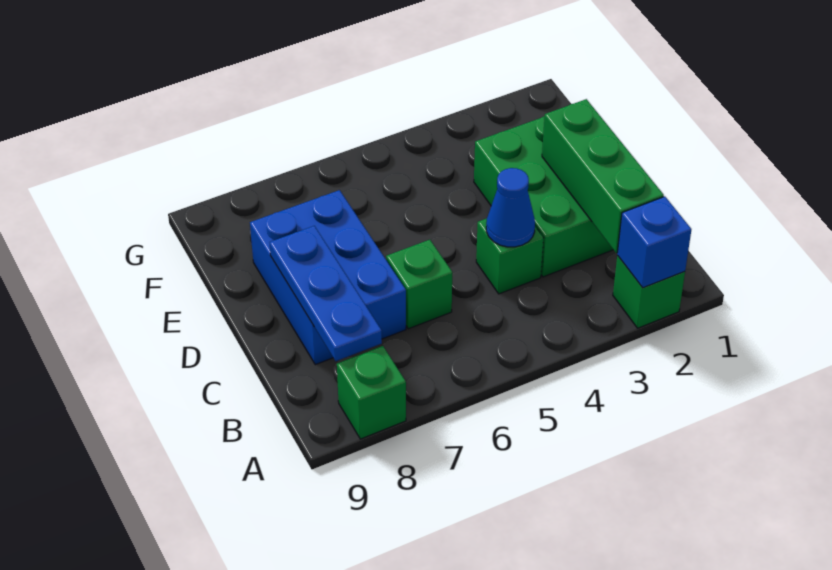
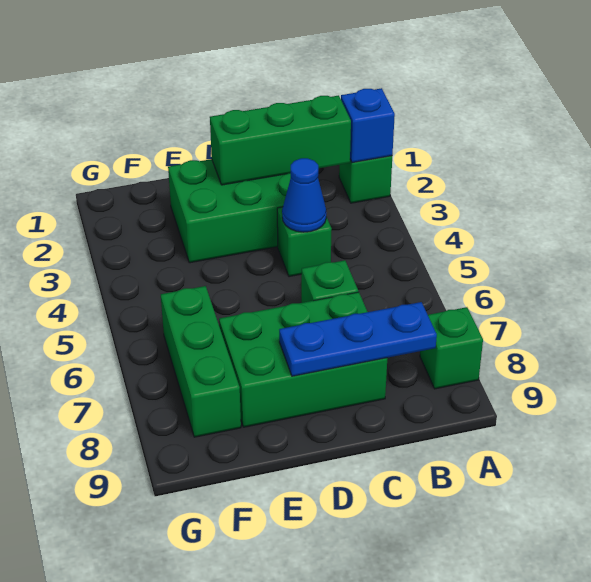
blue 2x3 brick [250,190,406,365] -> green 2x3 brick [219,292,387,427]
none -> green 1x3 brick [161,286,241,437]

